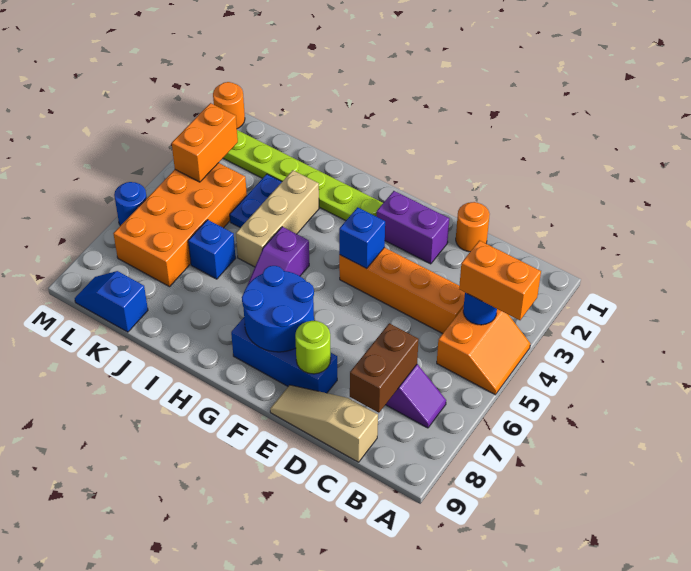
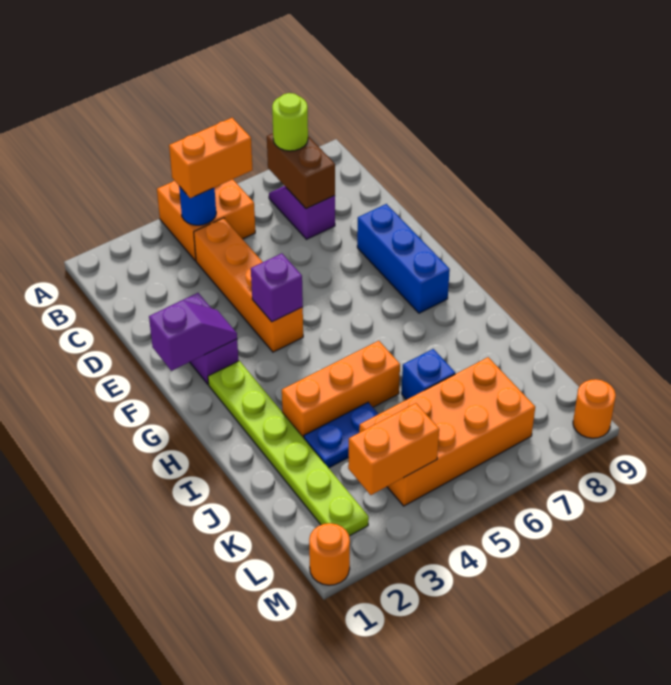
orange 2x2 slope [437,307,530,395] -> orange 2x2 brick [157,179,255,261]
orange 1x2 brick [459,240,541,320] -> orange 1x2 brick turned to [169,118,253,198]
brown 1x2 brick [350,323,419,413] -> brown 1x2 brick turned to [267,134,335,209]
tan 1x3 slope [270,385,378,462] -> none
orange 1x1 round brick [456,202,490,252] -> orange 1x1 round brick moved to [573,379,616,438]
lime 1x1 round brick [295,321,331,374] -> lime 1x1 round brick moved to [272,93,308,151]
blue 1x1 brick [339,207,385,268] -> purple 1x1 brick [251,254,303,322]
blue 2x2 round brick [242,266,314,352] -> none
purple 1x2 slope [248,227,309,284] -> purple 1x2 slope moved to [149,300,237,371]
tan 1x3 brick [236,170,319,267] -> orange 1x3 brick [282,341,400,438]
blue 1x2 slope [75,271,148,332] -> none
blue 1x1 round brick [114,182,147,226] -> none

